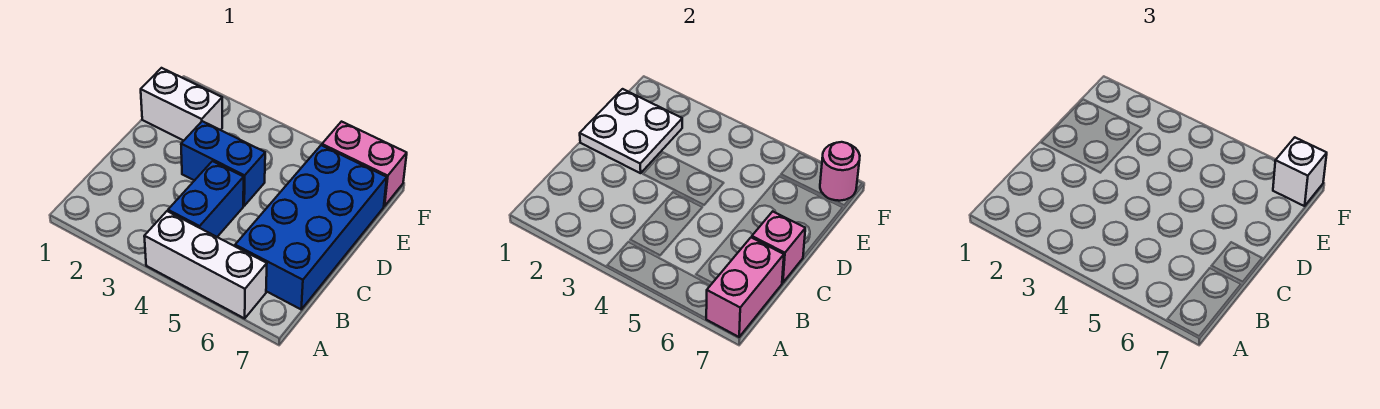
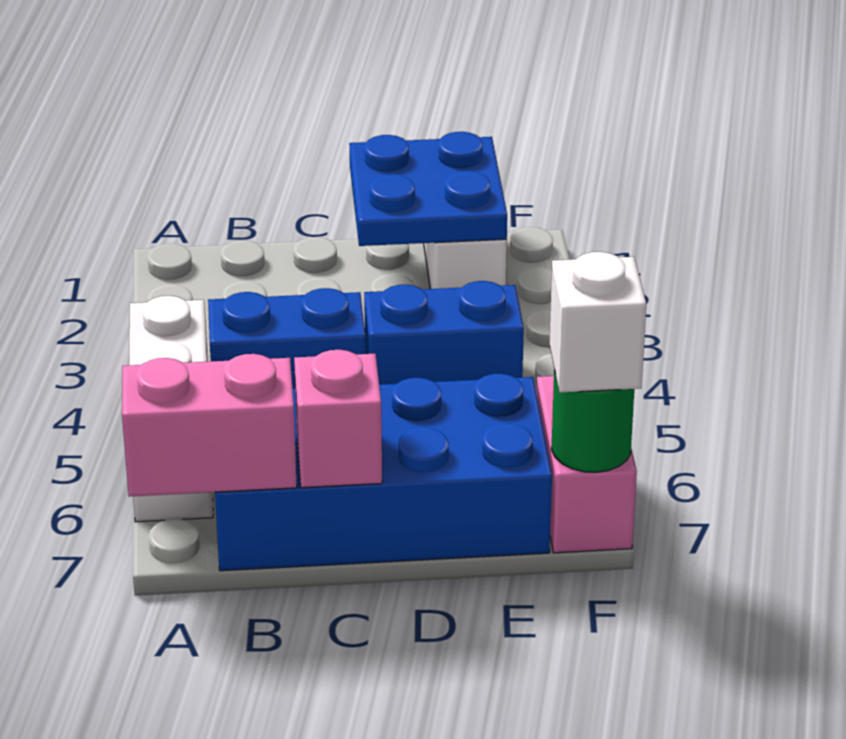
white 2x2 plate [580,89,682,173] -> blue 2x2 plate [349,132,507,246]
blue 1x2 brick [181,121,265,206] -> blue 1x2 brick turned to [364,281,524,385]
pink 1x1 round brick [820,142,860,201] -> green 1x1 round brick [551,370,634,472]

